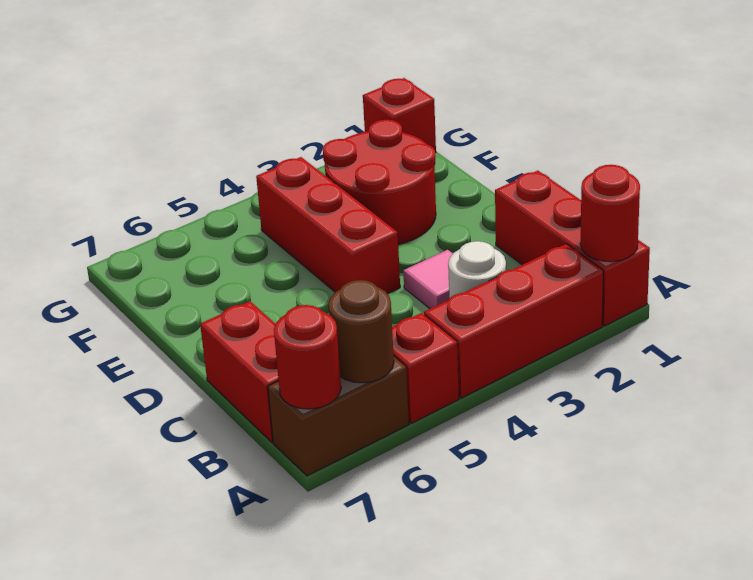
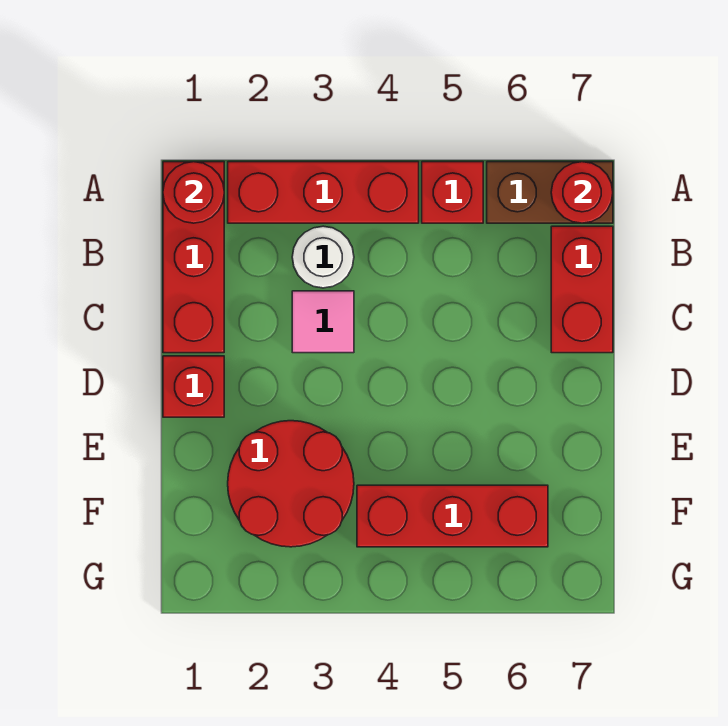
brown 1x1 round brick [329,280,394,383] -> none
red 1x3 brick [256,157,400,294] -> red 1x3 brick turned to [357,485,548,547]
red 1x1 brick [363,78,436,153] -> red 1x1 brick moved to [163,356,224,417]

